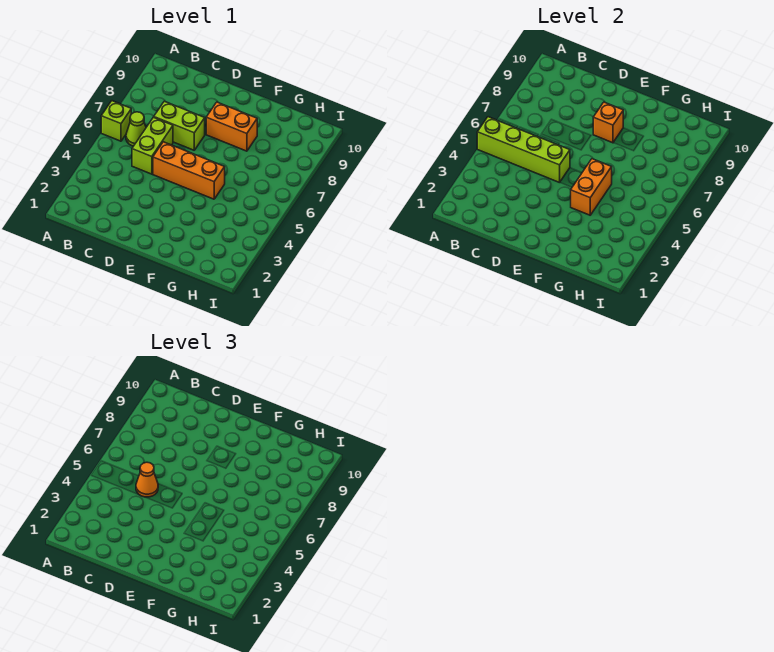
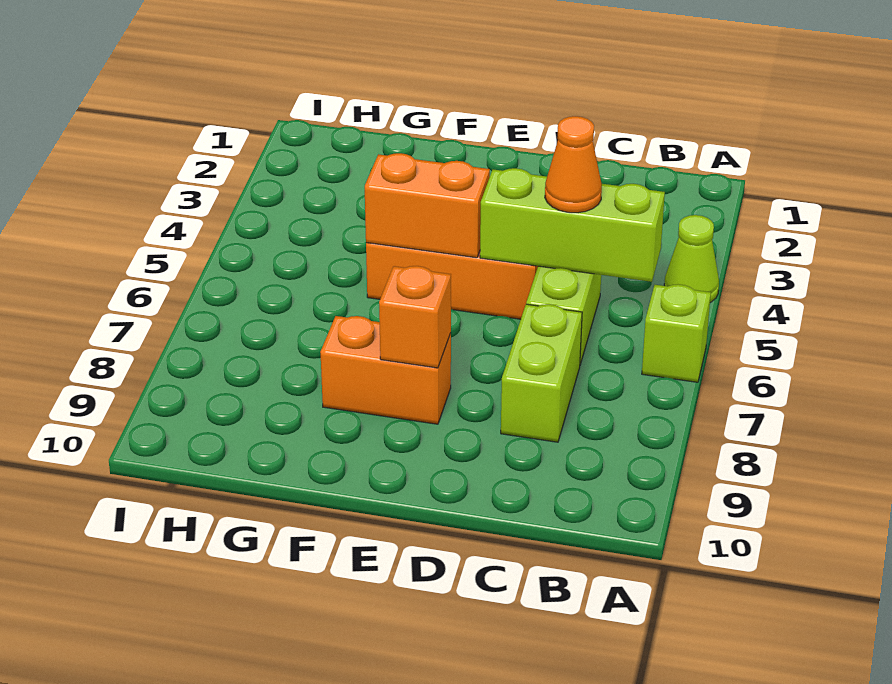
lime 1x4 brick [477,117,570,183] -> lime 1x3 brick [480,168,665,282]
lime 1x1 cone [126,112,146,146] -> lime 1x1 cone moved to [664,215,719,303]
lime 1x2 brick [154,101,205,150] -> lime 1x2 brick turned to [501,304,582,442]
orange 1x2 brick [571,159,612,215] -> orange 1x2 brick turned to [365,153,490,258]

